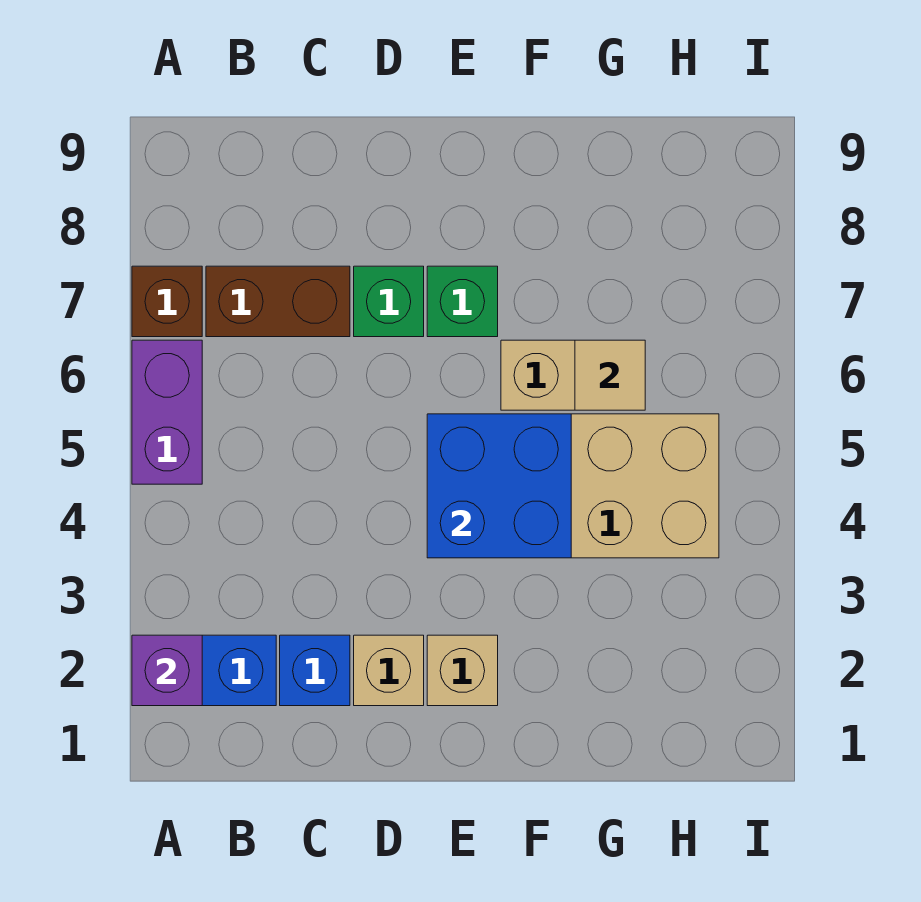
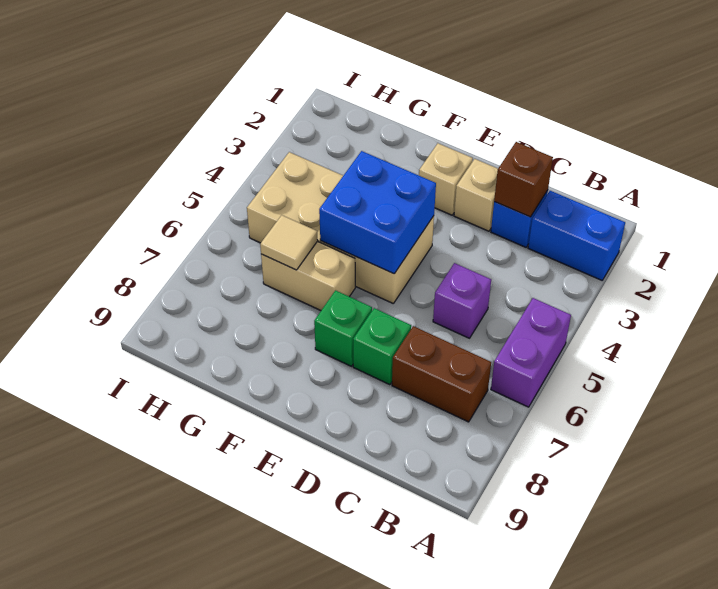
purple 1x1 brick [132,635,202,706] -> purple 1x1 brick moved to [433,263,491,338]
brown 1x1 brick [132,266,202,337] -> brown 1x1 brick moved to [494,142,553,217]

